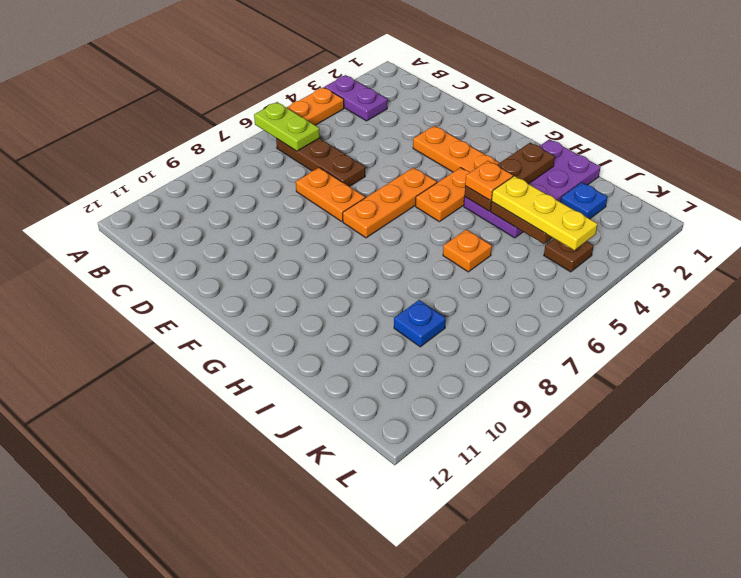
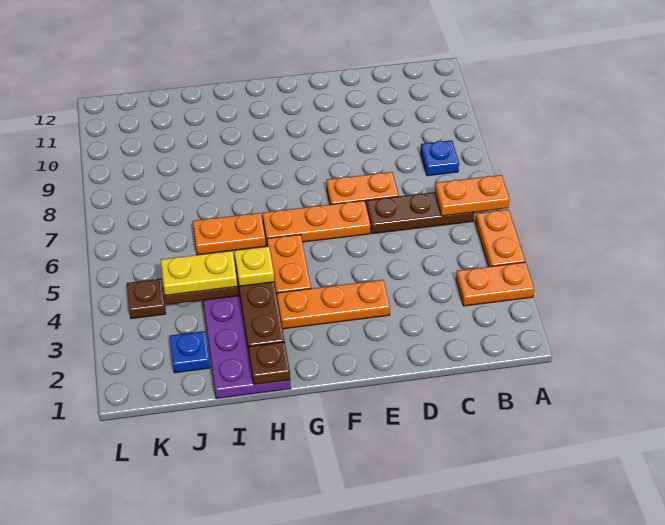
purple 1x2 plate [325,75,388,121] -> orange 1x2 plate [456,262,534,306]
lime 1x2 plate [254,102,320,151] -> orange 1x2 plate [435,175,510,216]
orange 1x3 plate [343,168,437,238] -> orange 1x3 plate turned to [263,201,370,246]
none -> brown 1x1 plate [248,342,290,385]
orange 1x1 plate [465,161,513,200] -> yellow 1x1 plate [234,246,274,286]
yellow 1x3 plate [492,176,597,250] -> yellow 1x2 plate [161,251,237,295]
orange 1x1 plate [443,229,492,272] -> orange 1x2 plate [193,213,266,255]
blue 1x1 plate [394,300,446,347] -> blue 1x1 plate moved to [420,140,459,176]

